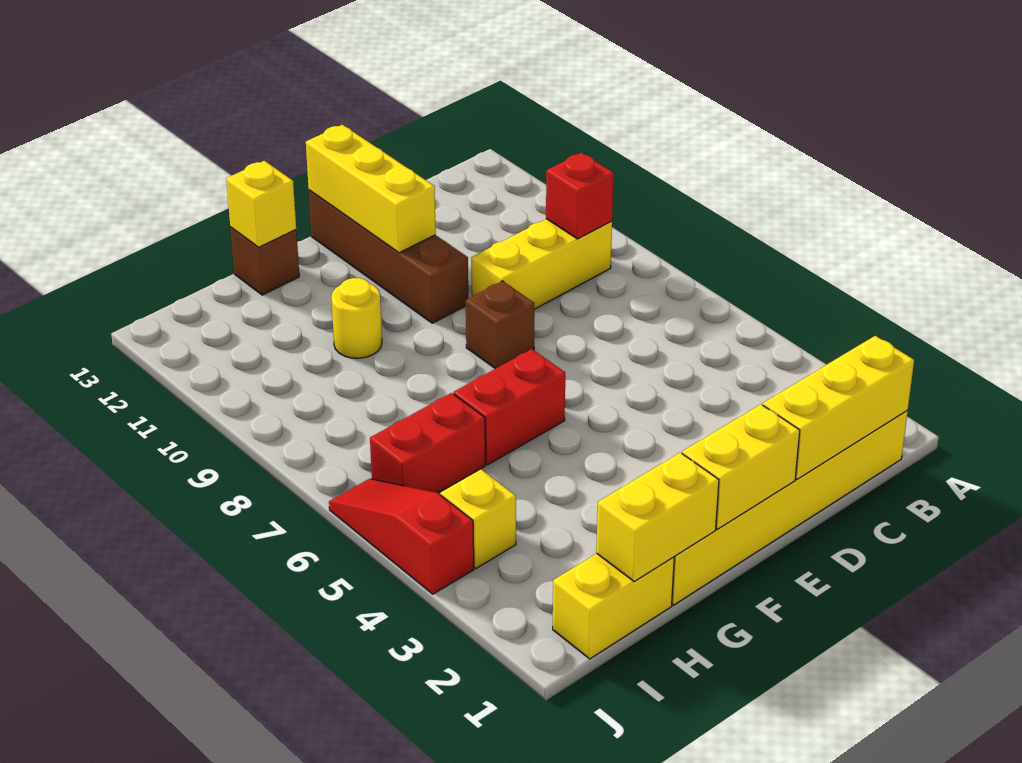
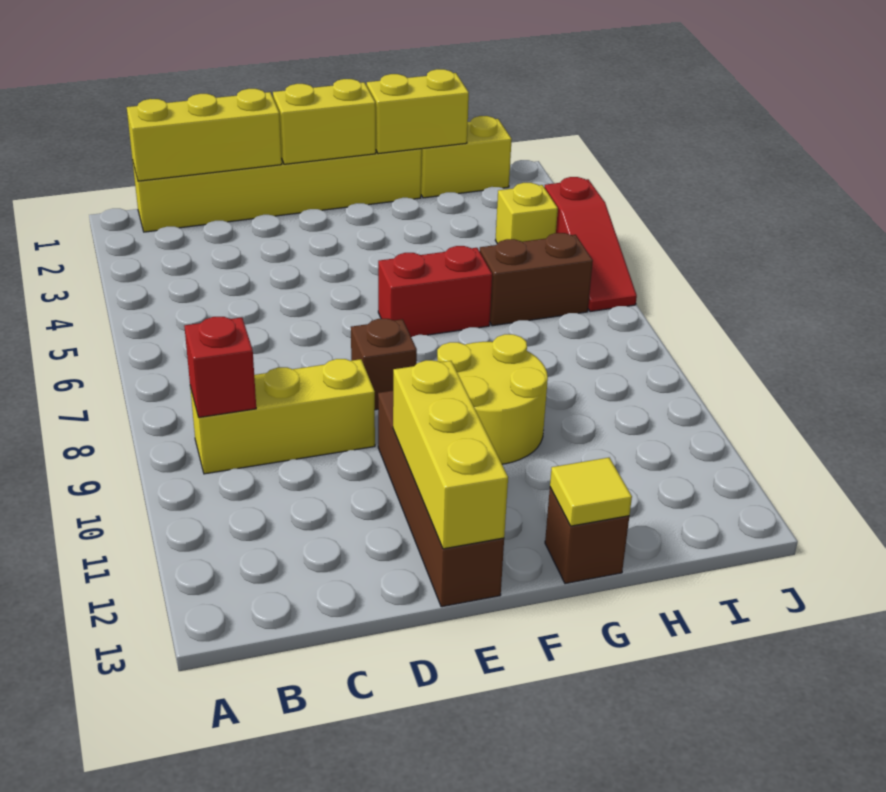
yellow 1x1 round brick [331,278,382,358] -> yellow 2x2 round brick [437,334,548,464]
yellow 1x1 brick [226,161,296,247] -> yellow 1x1 tile [550,458,632,526]
red 1x2 brick [370,393,485,493] -> brown 1x2 brick [480,233,593,326]

